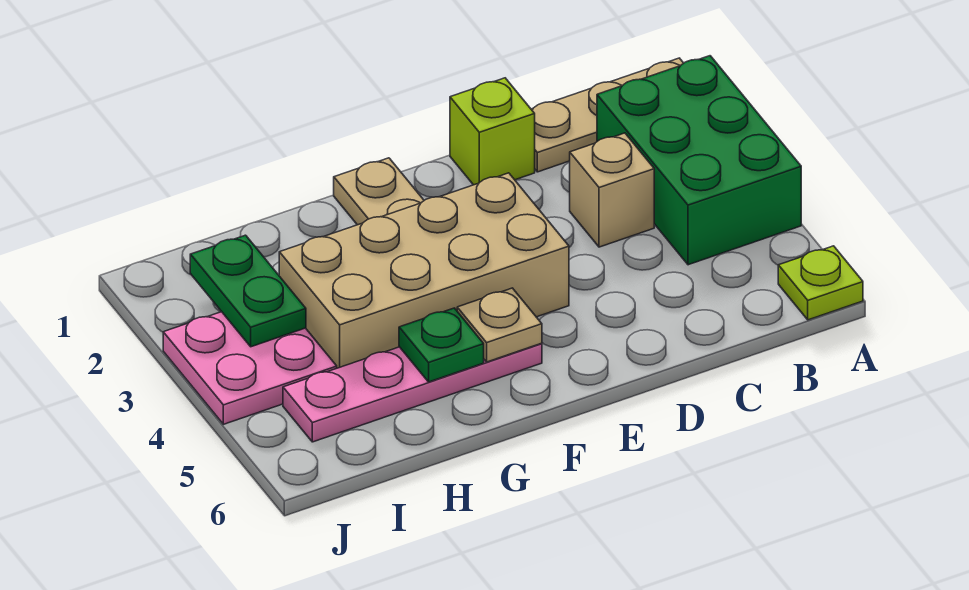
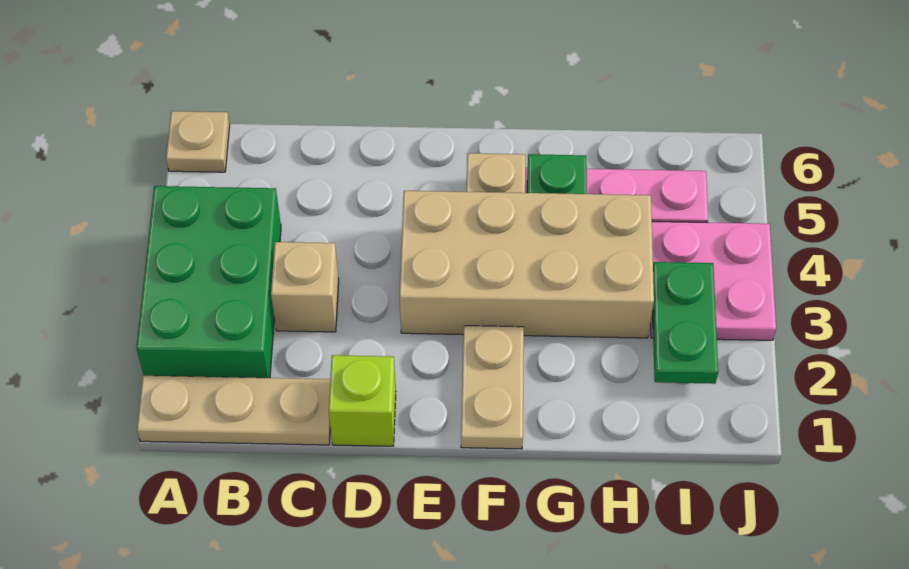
lime 1x1 plate [778,246,863,320] -> tan 1x1 plate [166,111,230,172]

